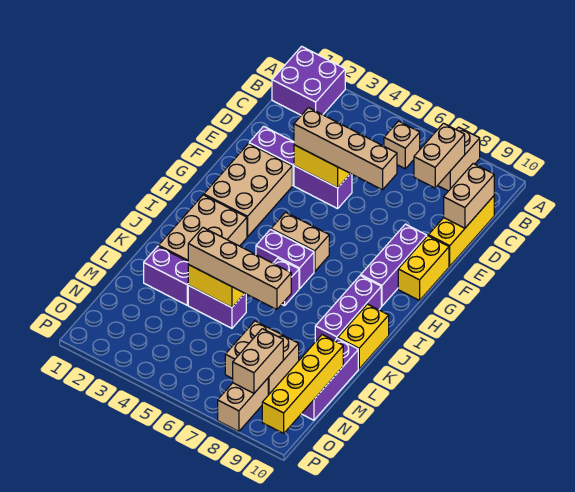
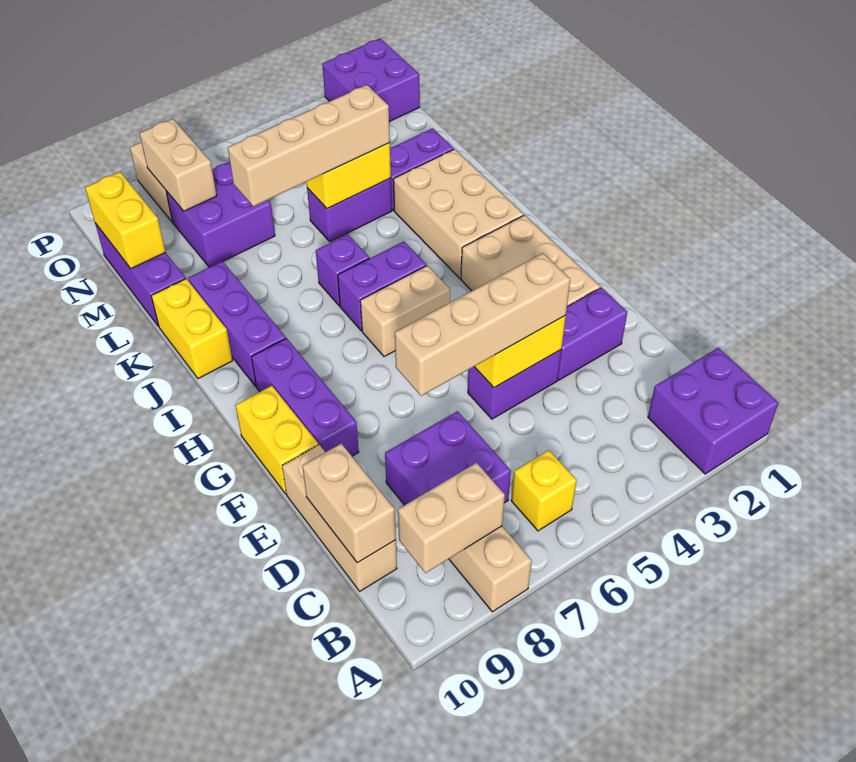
tan 1x1 brick [384,121,420,169] -> yellow 1x1 brick [511,450,577,531]
tan 1x2 brick [414,123,465,188] -> tan 1x2 brick turned to [398,463,505,573]
none -> purple 2x2 brick [385,411,511,505]
yellow 1x3 brick [428,196,494,266] -> tan 1x3 brick [282,445,397,591]
tan 2x2 brick [225,321,299,395] -> purple 2x2 brick [166,161,275,267]
yellow 1x4 brick [262,335,343,433] -> yellow 1x2 brick [85,172,166,269]
none -> purple 2x2 brick [322,39,420,122]

